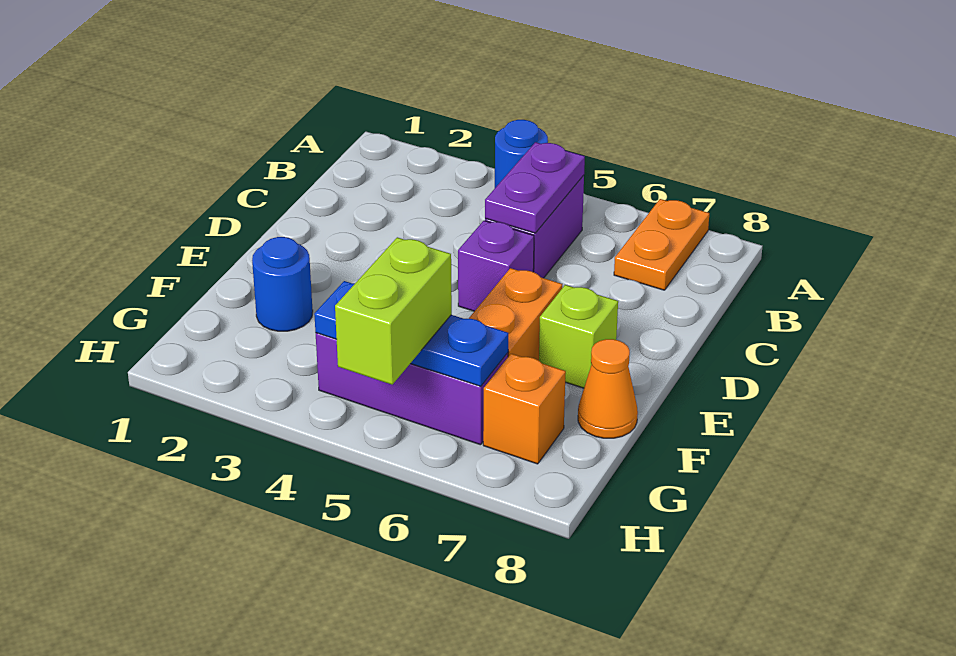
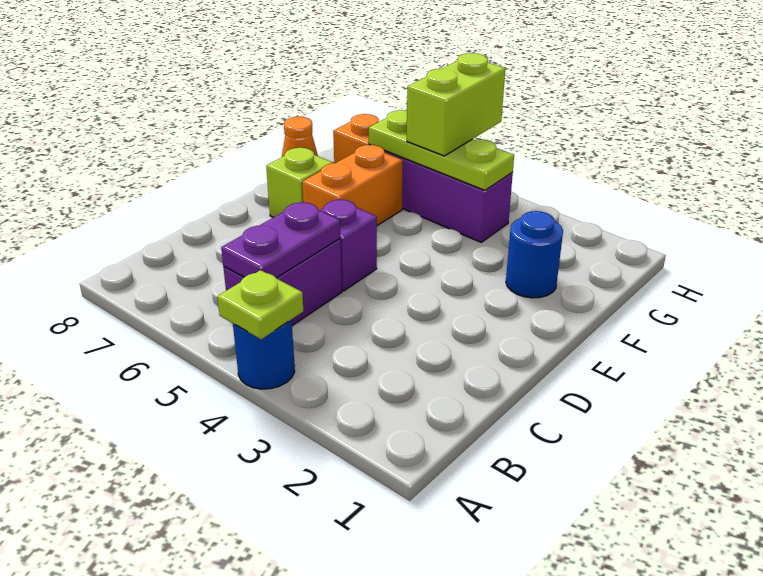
none -> lime 1x1 plate [217,270,303,339]
orange 1x2 plate [614,199,709,290] -> none
blue 1x3 plate [314,281,508,386] -> lime 1x3 plate [369,110,514,190]

